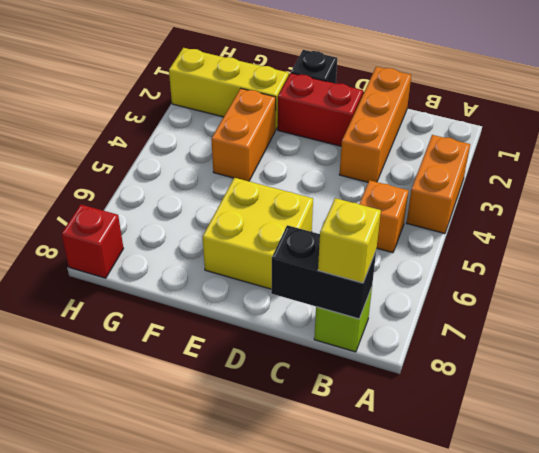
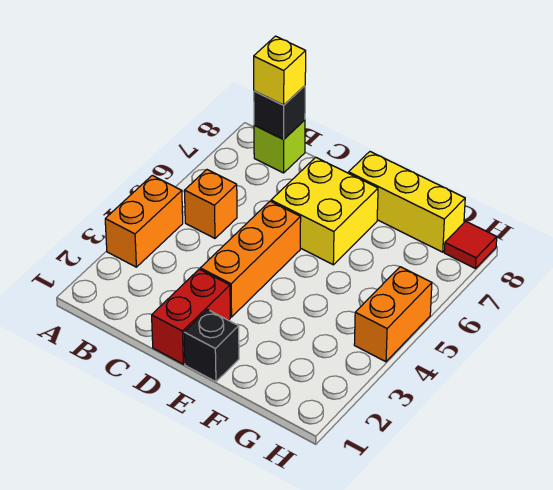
black 1x2 brick [271,225,376,319] -> black 1x1 brick [254,86,305,139]
orange 1x3 brick [339,67,411,182] -> orange 1x3 brick moved to [200,201,301,317]
red 1x2 brick [278,73,363,146] -> red 1x2 brick turned to [152,269,230,364]
yellow 1x3 brick [169,48,289,130] -> yellow 1x3 brick moved to [349,152,465,252]
orange 1x2 brick [211,88,276,181] -> orange 1x2 brick moved to [354,267,432,362]
red 1x1 brick [61,204,123,278] -> red 1x1 tile [444,221,497,269]

